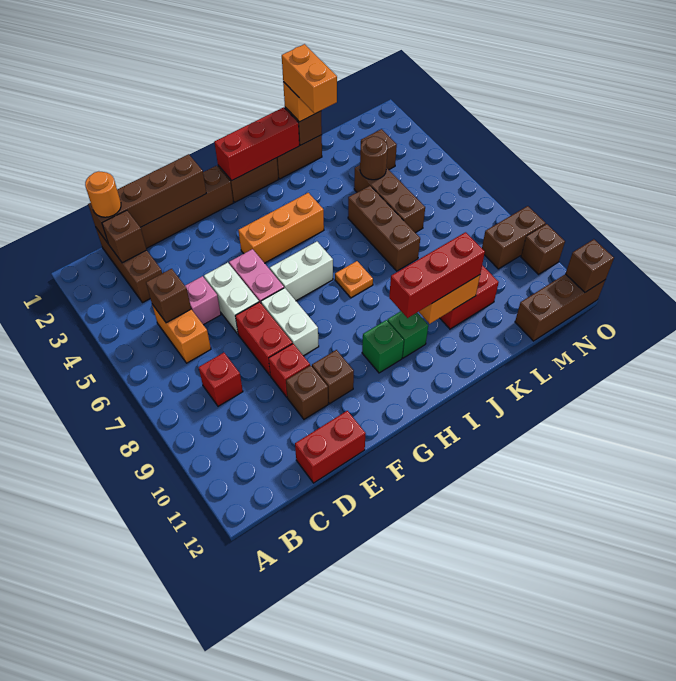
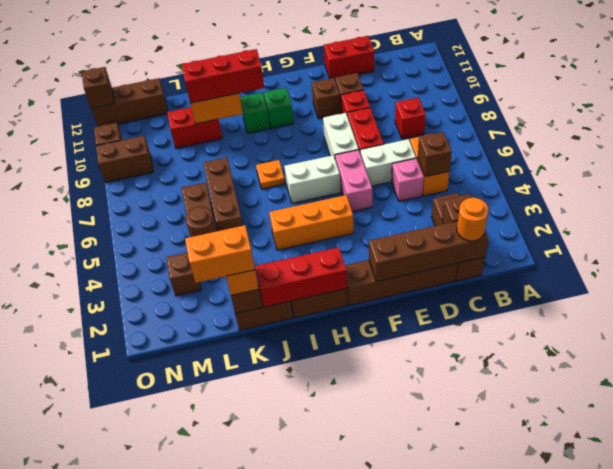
white 1x2 brick [204,263,259,334] -> white 1x2 brick turned to [360,139,416,186]
orange 1x2 brick [282,44,337,113] -> orange 1x2 brick turned to [185,225,255,283]

